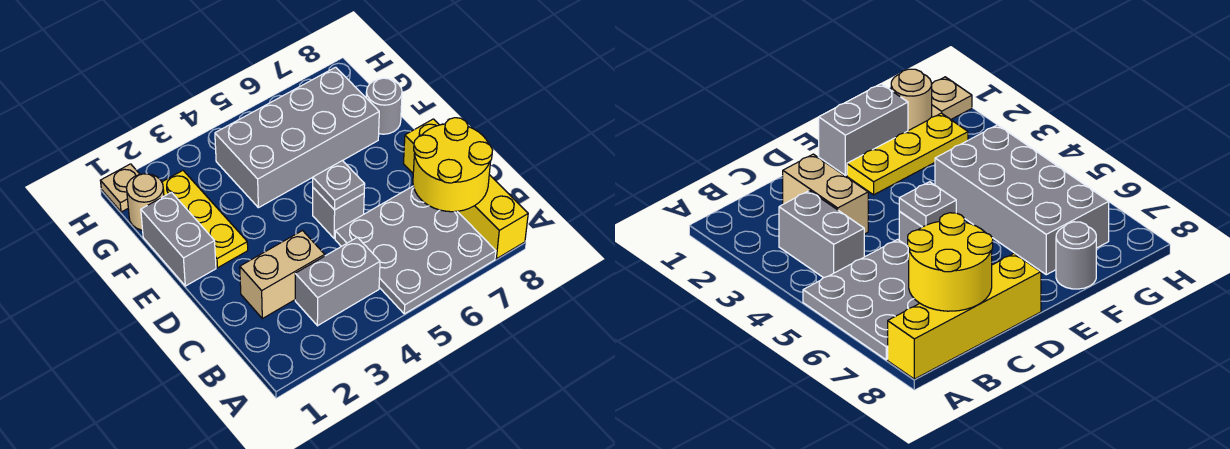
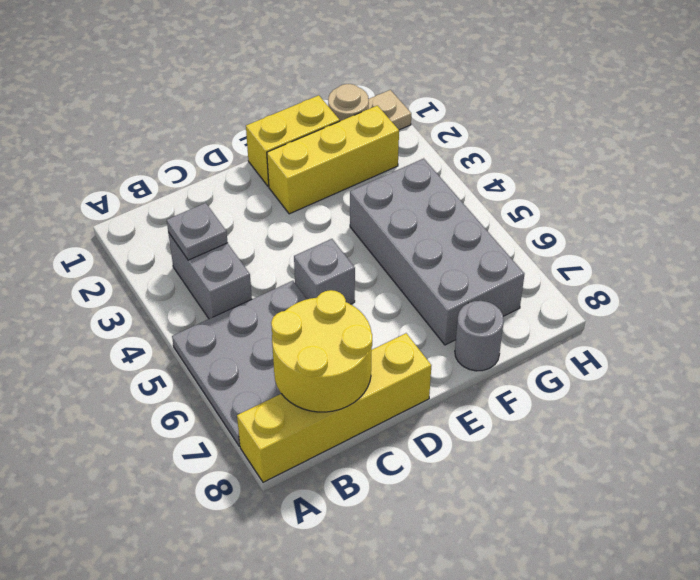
tan 1x2 brick [240,231,325,319] -> none
grey 1x1 plate [313,160,365,210] -> grey 1x1 plate moved to [167,203,228,260]
grey 1x2 brick [141,192,216,286] -> yellow 1x2 brick [246,95,340,186]
yellow 1x3 plate [162,171,248,268] -> yellow 1x3 brick [267,106,399,214]

